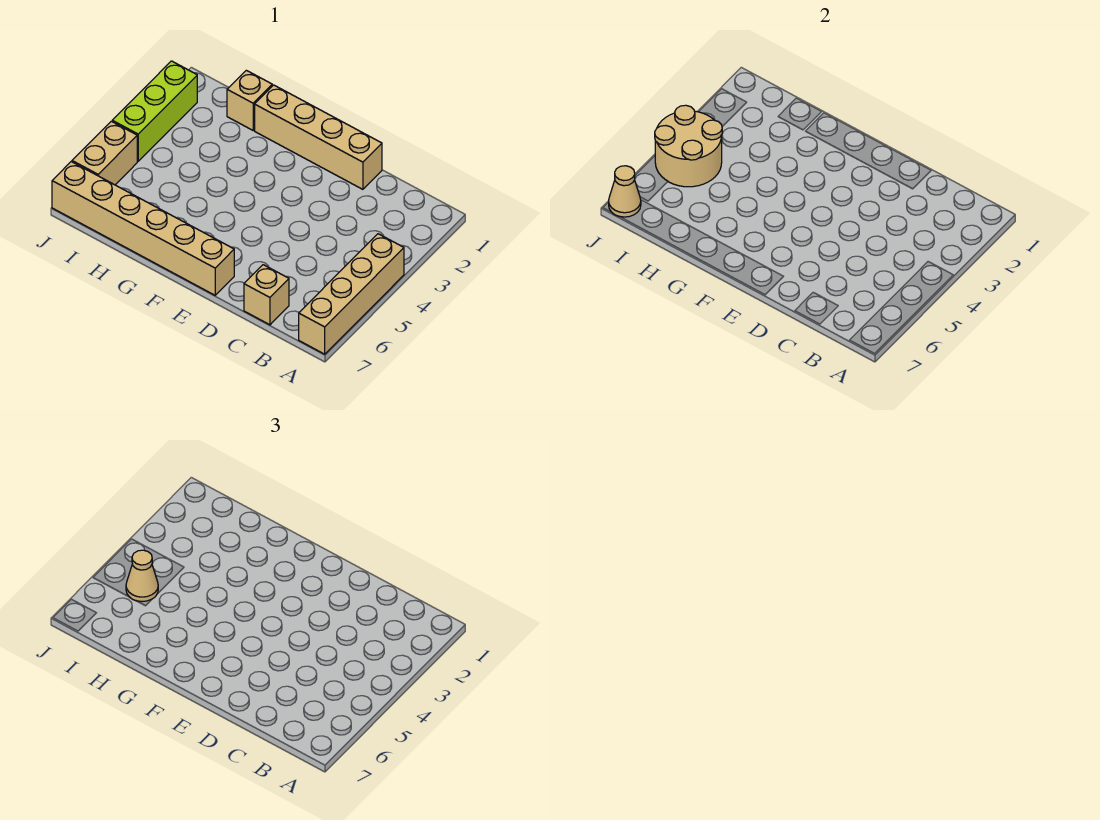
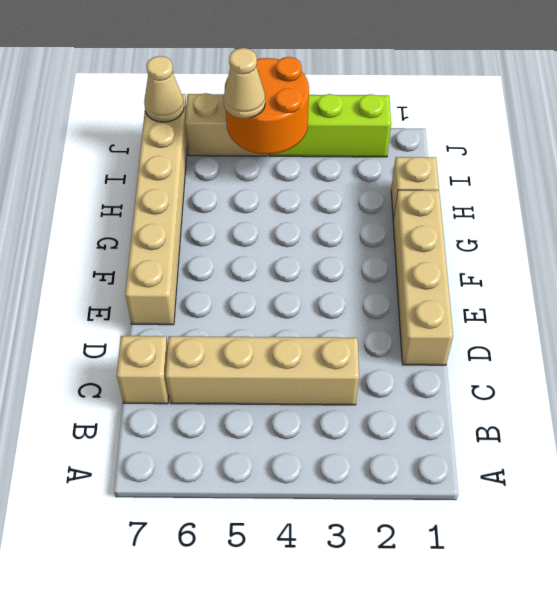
tan 1x4 brick [299,234,404,354] -> tan 1x4 brick moved to [166,336,359,405]
tan 2x2 round brick [655,105,722,187] -> orange 2x2 round brick [225,57,309,154]

